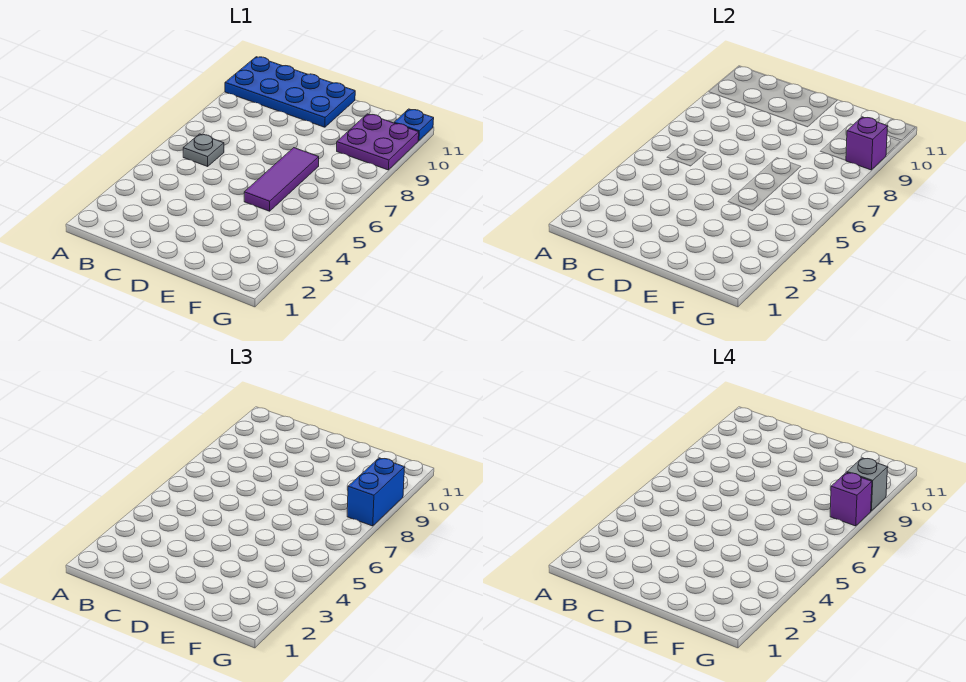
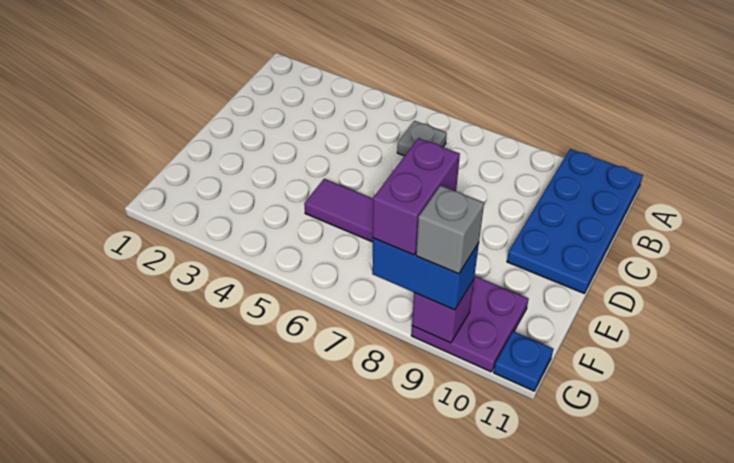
purple 1x1 brick [830,472,872,526] -> purple 1x2 brick [373,138,460,255]

